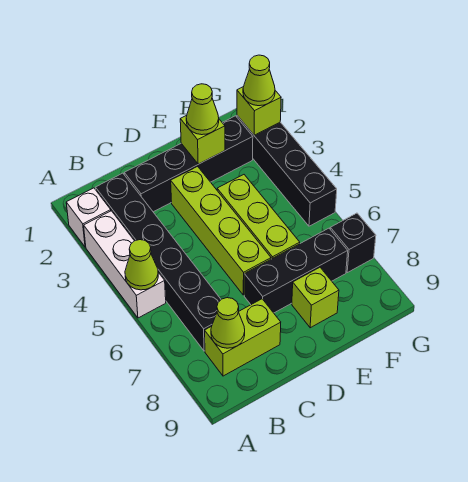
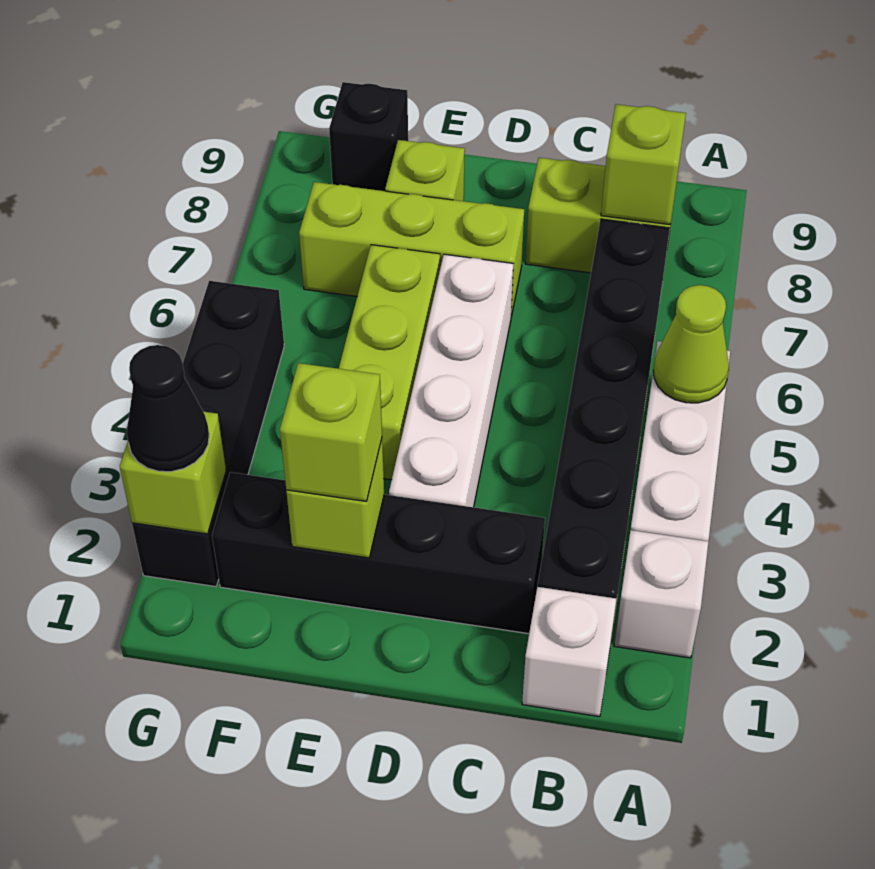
none -> white 1x1 brick [522,587,617,717]
lime 1x1 cone [211,298,245,348] -> lime 1x1 brick [601,104,686,225]
lime 1x4 brick [171,166,271,295] -> white 1x4 brick [389,254,513,507]
black 1x3 brick [244,228,348,313] -> lime 1x3 brick [299,182,524,317]
lime 1x1 cone [186,84,219,135] -> lime 1x1 brick [280,363,382,501]
lime 1x1 cone [243,55,275,106] -> black 1x1 cone [127,345,209,472]
black 1x1 brick [330,213,376,273] -> black 1x1 brick moved to [329,82,408,191]

